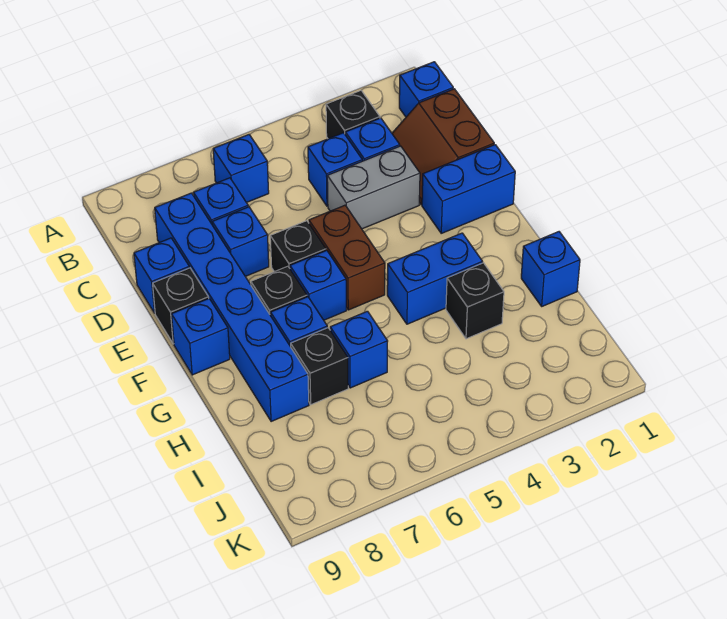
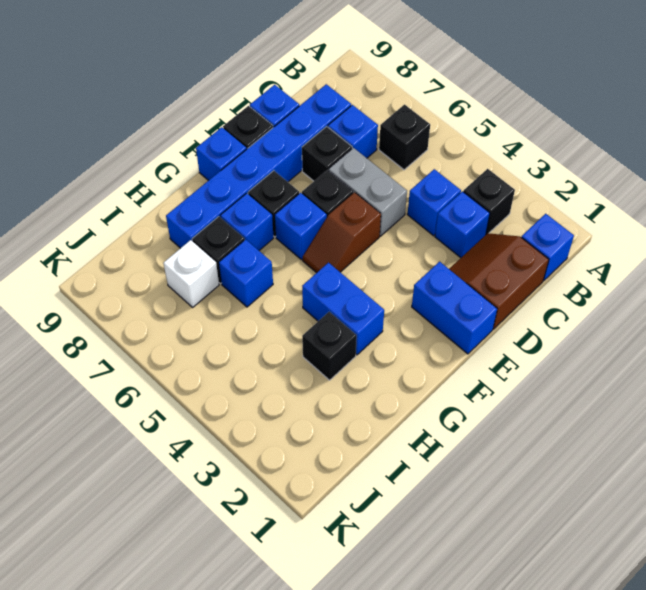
blue 1x1 brick [213,135,269,203] -> black 1x1 brick [379,105,430,170]
grey 1x2 brick [327,146,420,229] -> grey 1x2 brick moved to [329,148,407,236]
blue 1x1 brick [212,207,269,276] -> black 1x1 brick [302,126,352,181]
brown 1x2 brick [309,205,385,310] -> brown 1x2 slope [303,192,381,273]
blue 1x1 brick [521,232,580,306] -> none
none -> white 1x1 brick [163,240,219,307]

